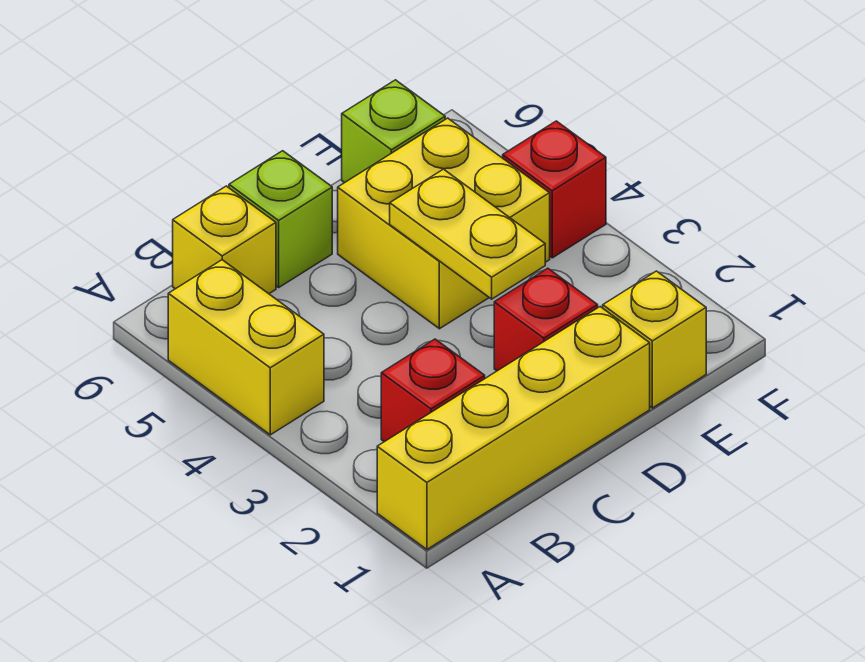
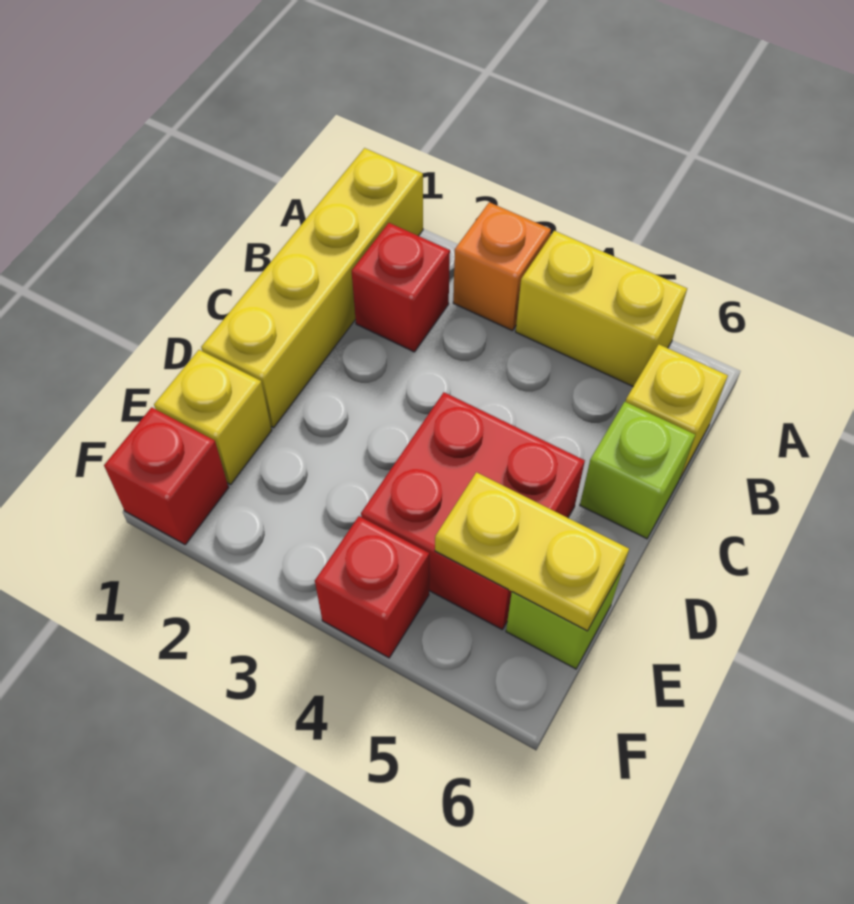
none -> orange 1x1 brick [453,202,551,331]
red 1x1 brick [494,268,598,371] -> red 1x1 brick moved to [104,407,229,545]
yellow 1x2 plate [390,169,545,299] -> yellow 1x2 plate moved to [435,472,629,631]
yellow 2x2 brick [338,118,550,329] -> red 2x2 brick [361,392,585,629]

